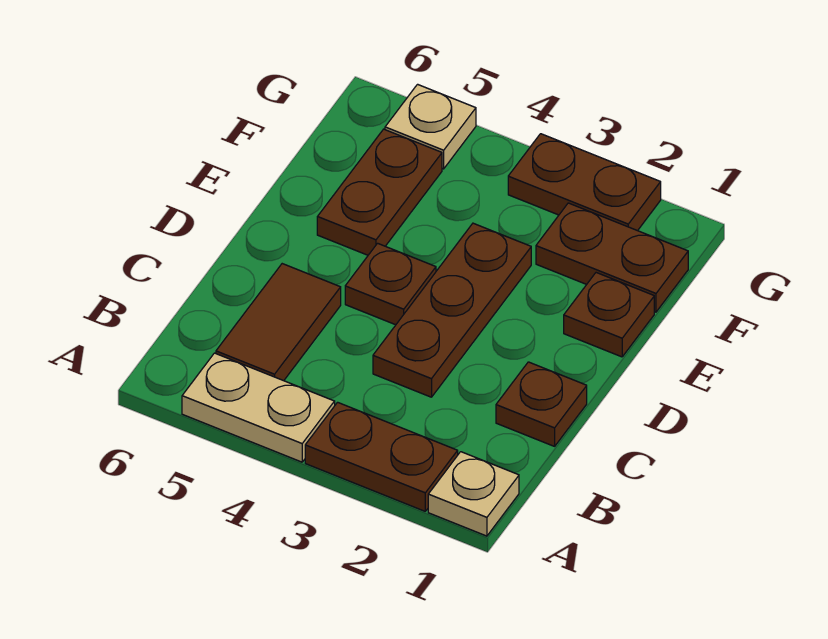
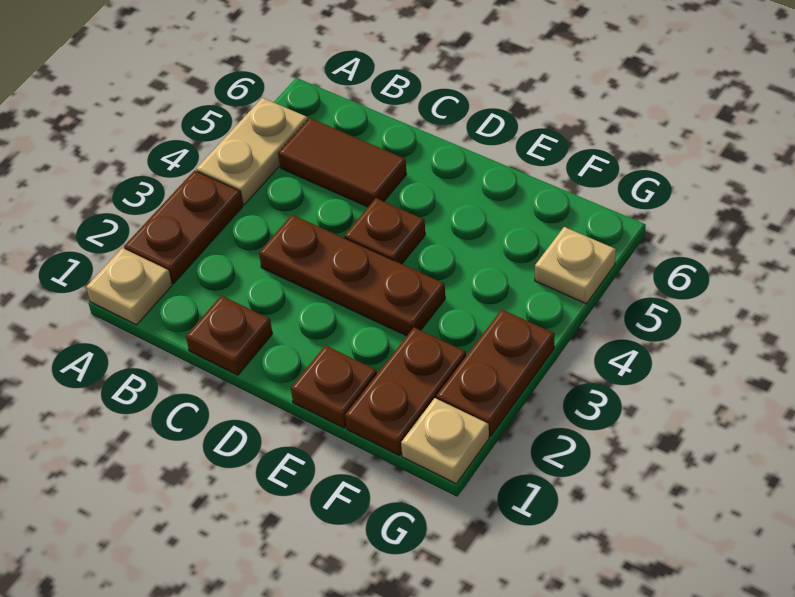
brown 1x2 plate [317,129,442,255] -> none
none -> tan 1x1 plate [401,398,489,484]

